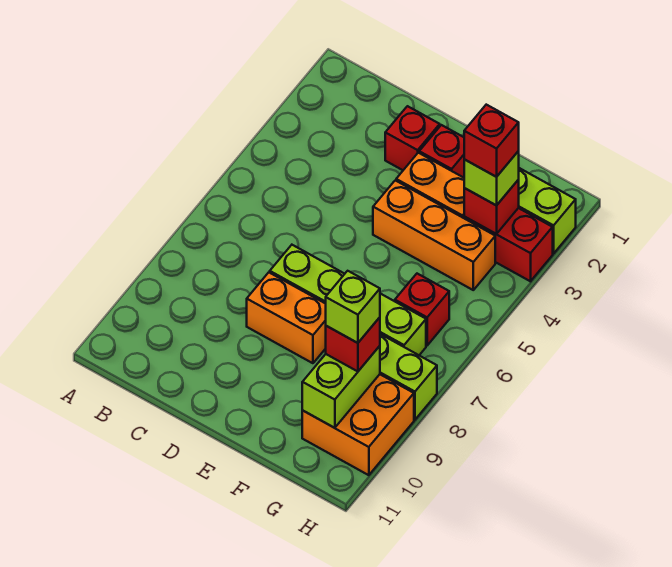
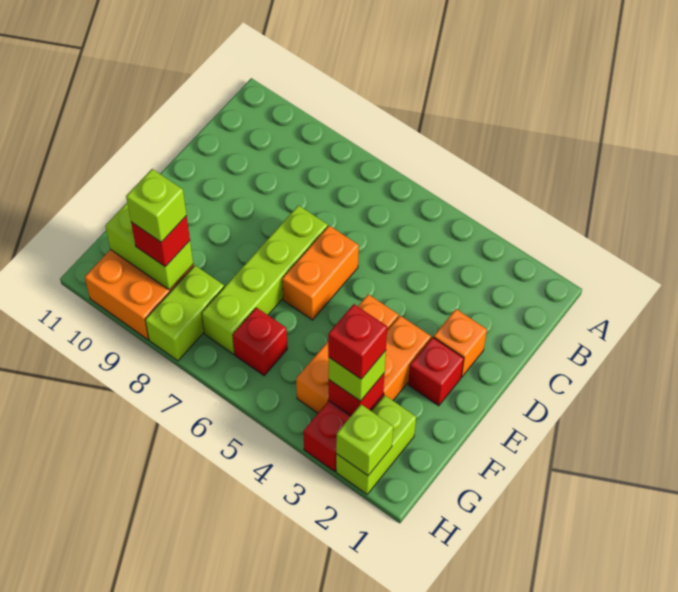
red 1x1 brick [385,106,440,170] -> orange 1x1 brick [434,309,487,377]
orange 1x2 brick [247,272,326,363] -> orange 1x2 brick moved to [282,226,359,320]
none -> lime 1x1 brick [336,404,393,475]

